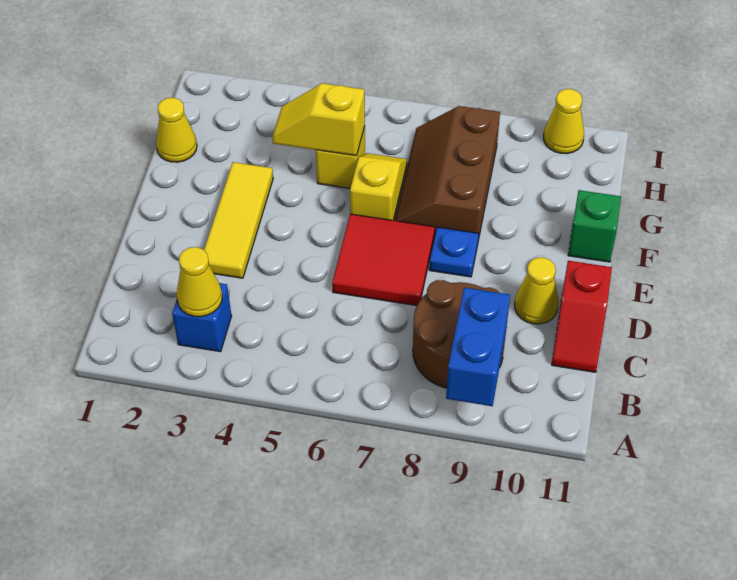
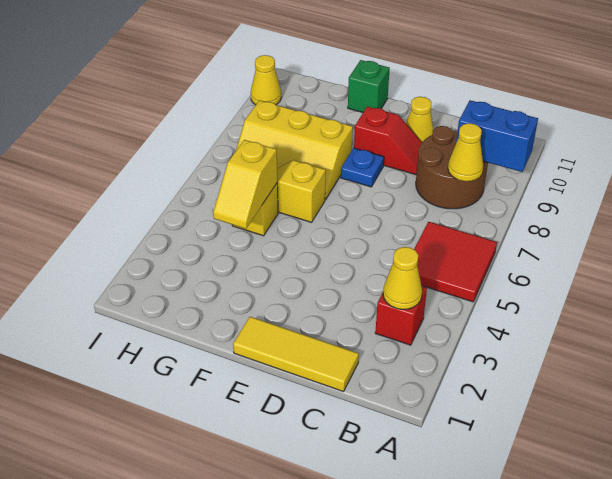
blue 1x1 brick [172,283,231,352] -> red 1x1 brick [375,286,427,345]
red 1x2 slope [552,261,612,372] -> red 1x2 slope moved to [354,107,422,175]
yellow 1x3 tile [204,162,273,278] -> yellow 1x3 tile moved to [233,317,359,392]
red 2x2 tile [332,214,435,306] -> red 2x2 tile moved to [414,222,497,302]
brown 2x3 slope [394,106,500,240] -> yellow 2x3 slope [236,100,353,199]
yellow 1x1 cone [156,98,197,162] -> yellow 1x1 cone moved to [448,123,483,181]

